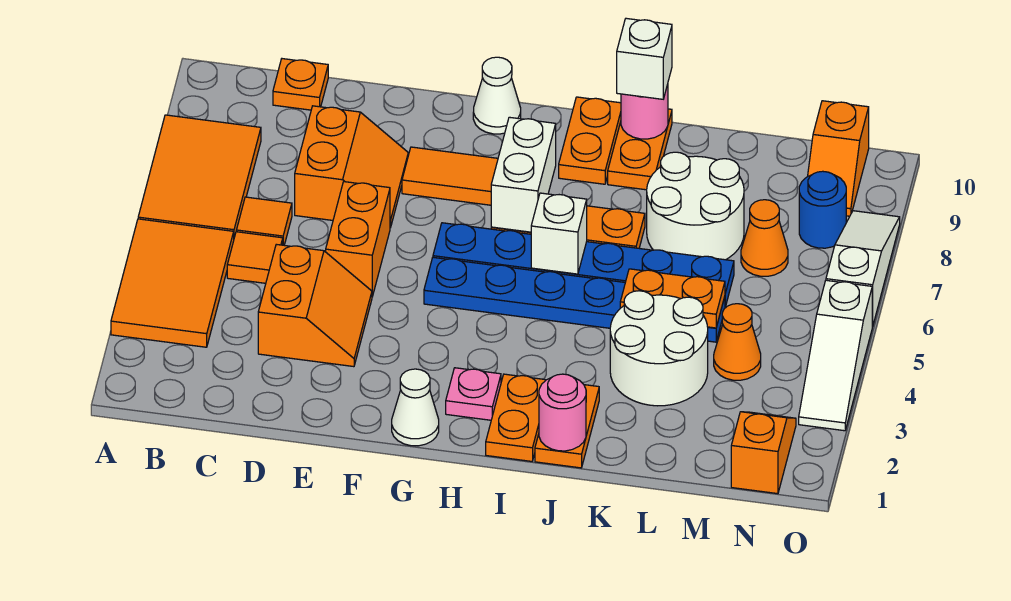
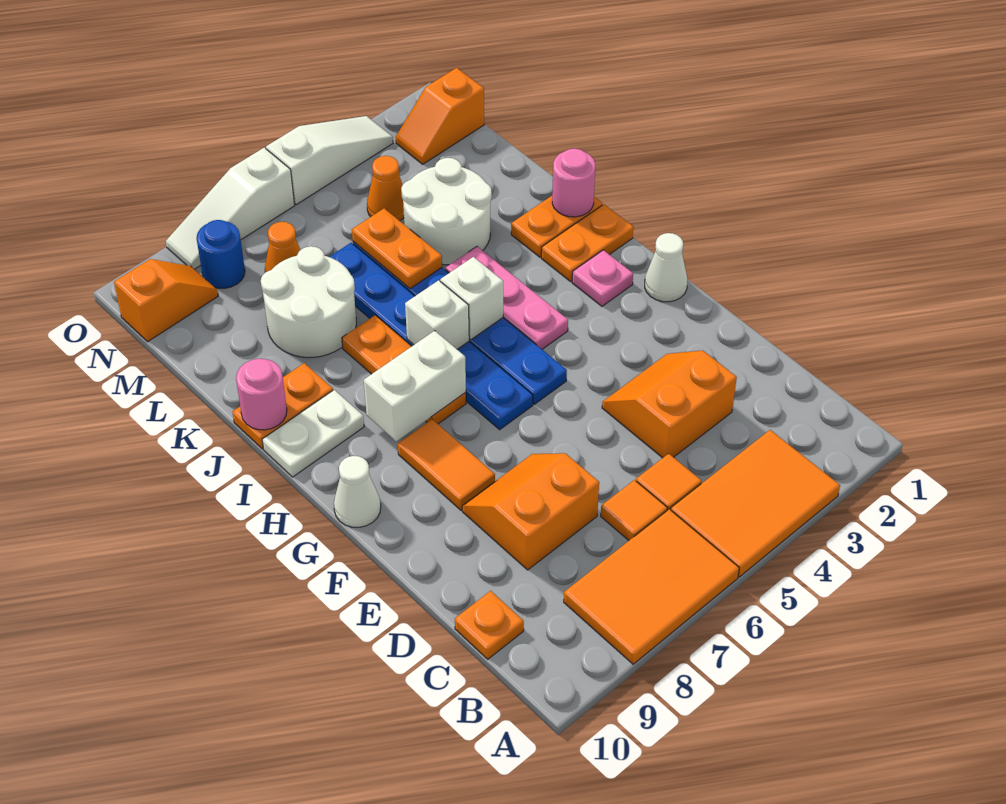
orange 1x2 brick [326,182,390,297] -> none
none -> pink 1x3 plate [445,247,568,349]
orange 1x2 plate [559,97,621,184] -> white 1x2 plate [262,390,364,477]
white 1x1 brick [617,18,672,99] -> white 1x1 brick moved to [440,257,503,340]

